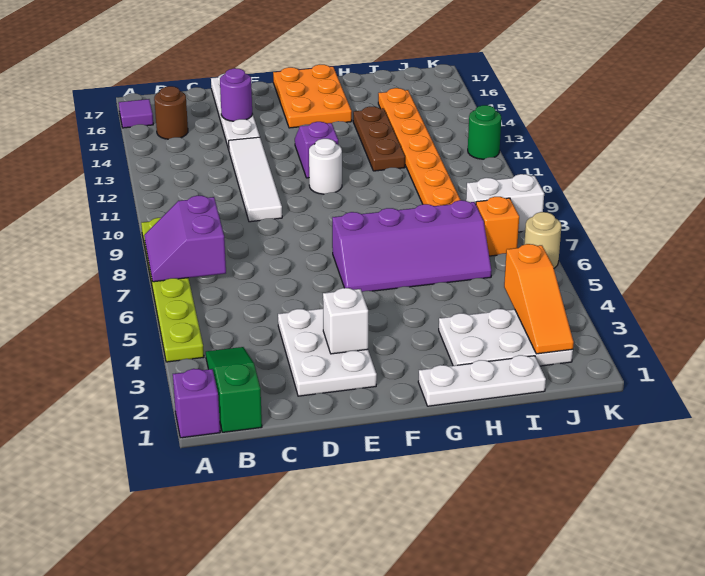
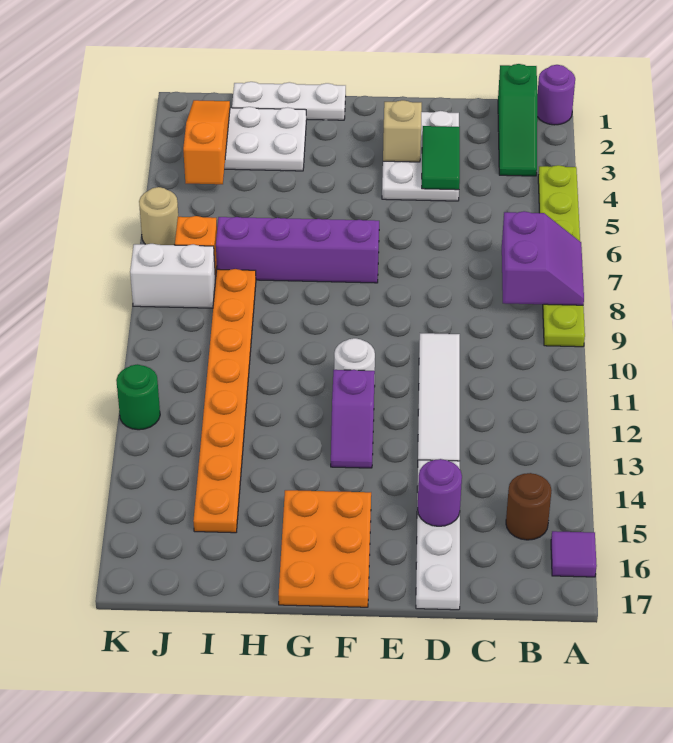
purple 1x1 brick [173,369,220,438] -> purple 1x1 round brick [537,65,575,125]
none -> green 1x2 tile [422,126,460,190]
white 1x1 brick [323,288,368,354] -> tan 1x1 brick [383,100,422,162]
brown 1x3 plate [353,106,405,171] -> none

